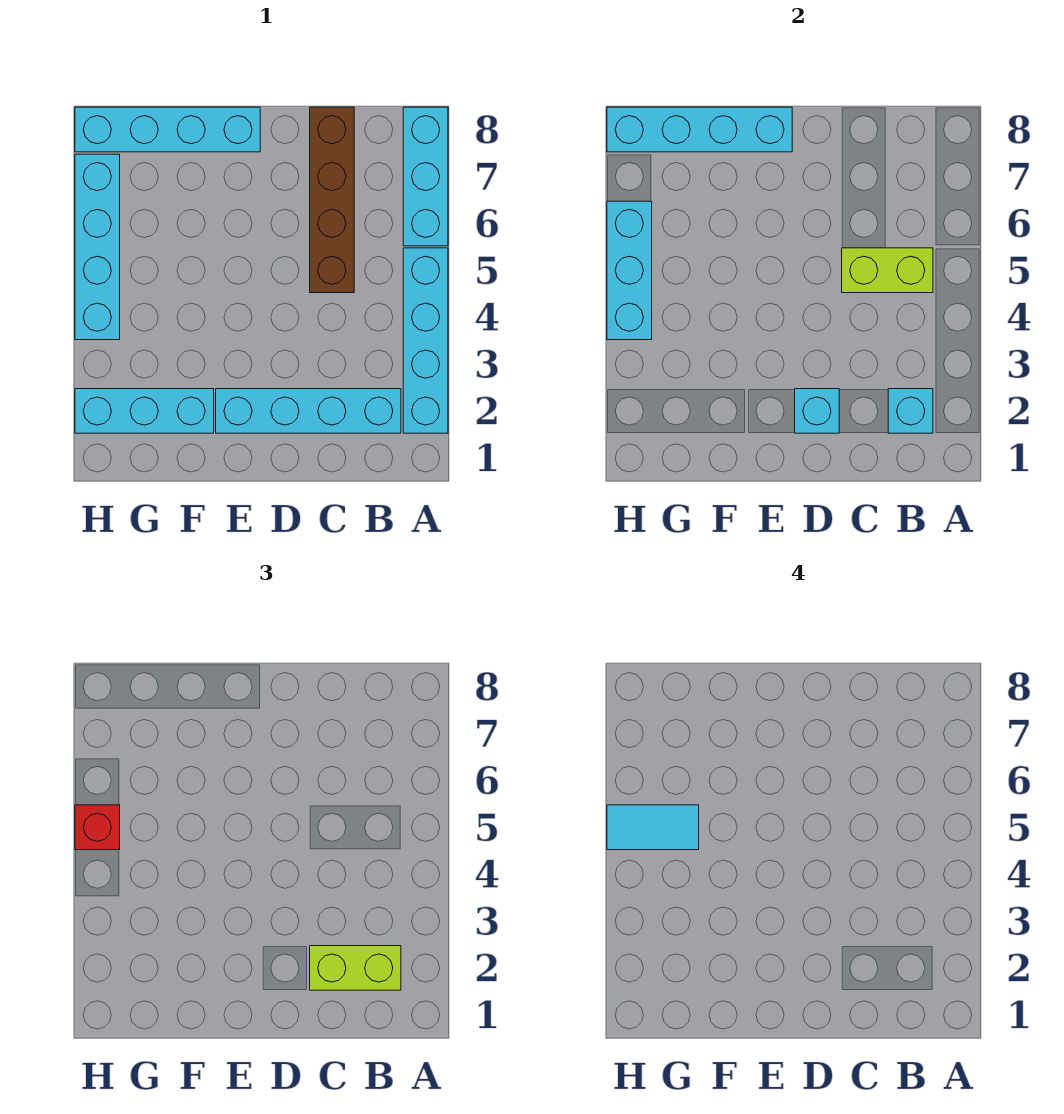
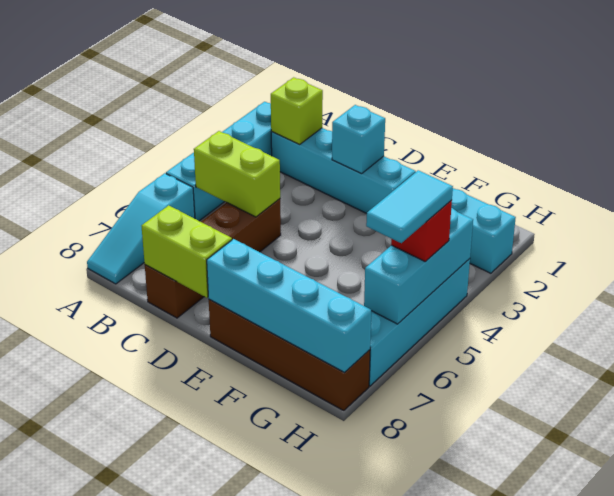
cyan 1x3 brick [403,107,448,246] -> cyan 1x3 slope [87,173,195,284]
cyan 1x1 brick [888,389,933,433] -> lime 1x1 brick [271,77,323,145]
lime 1x2 brick [310,946,401,990] -> lime 1x2 brick moved to [142,205,232,298]
cyan 1x4 brick [75,107,260,152] -> brown 1x4 brick [209,300,370,411]
cyan 1x2 tile [607,805,699,850] -> cyan 1x2 tile turned to [366,170,453,243]

